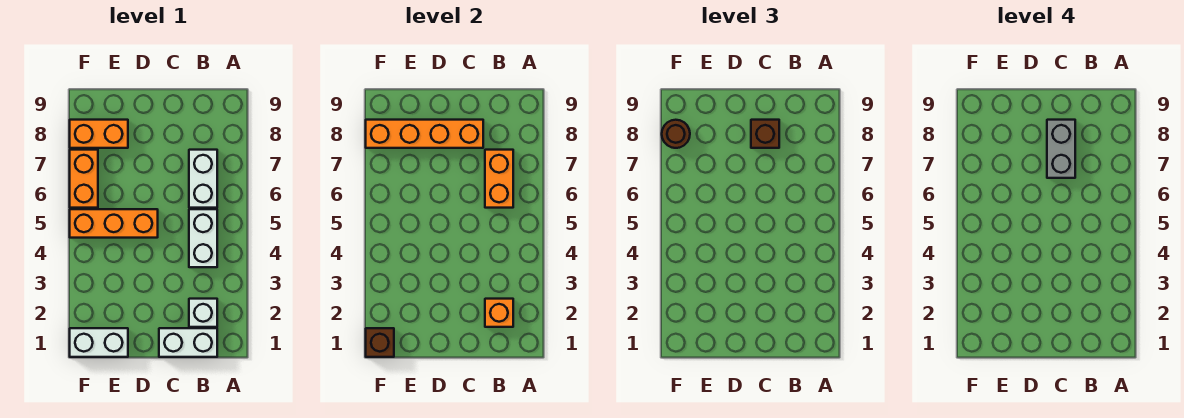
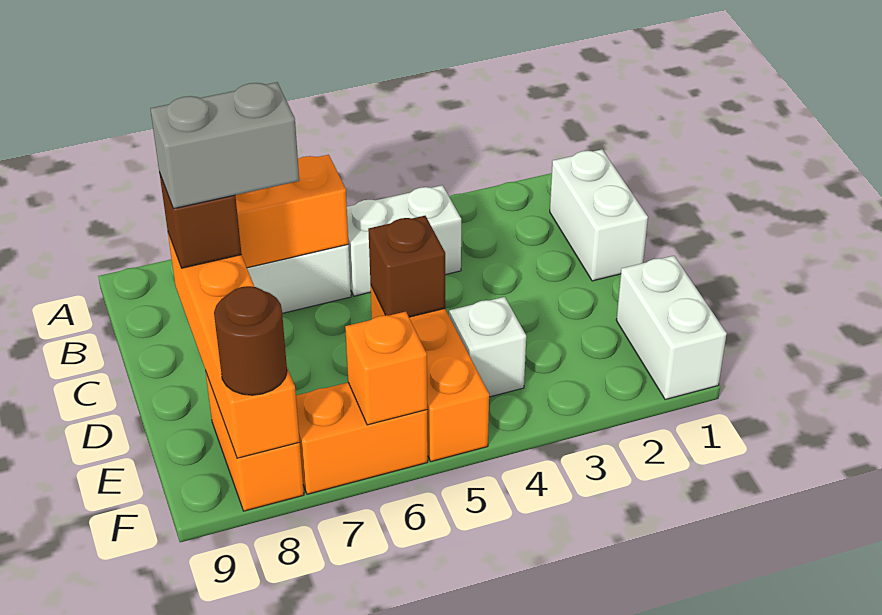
white 1x1 brick [189,299,217,327] -> white 1x1 brick moved to [449,297,526,397]
orange 1x1 brick [485,299,513,327] -> orange 1x1 brick moved to [345,312,427,425]
brown 1x1 brick [366,328,394,357] -> brown 1x1 brick moved to [368,216,445,317]

